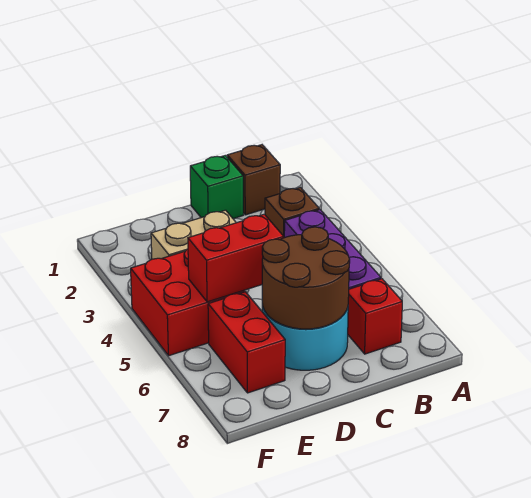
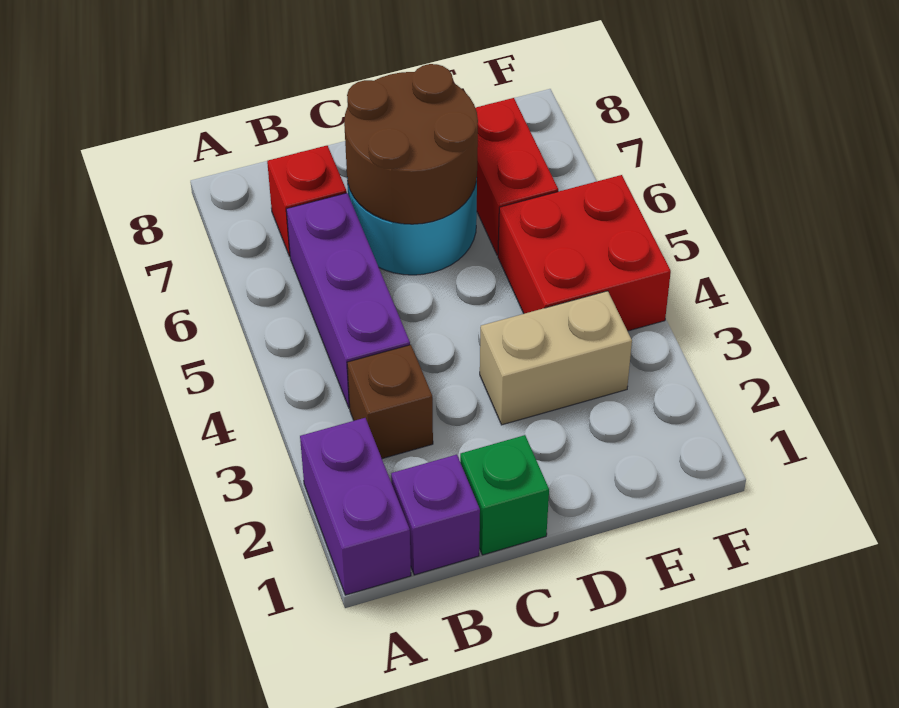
none -> purple 1x2 brick [300,418,411,595]
brown 1x1 brick [227,145,280,215] -> purple 1x1 brick [391,455,480,575]
red 1x2 brick [188,214,284,302] -> none

